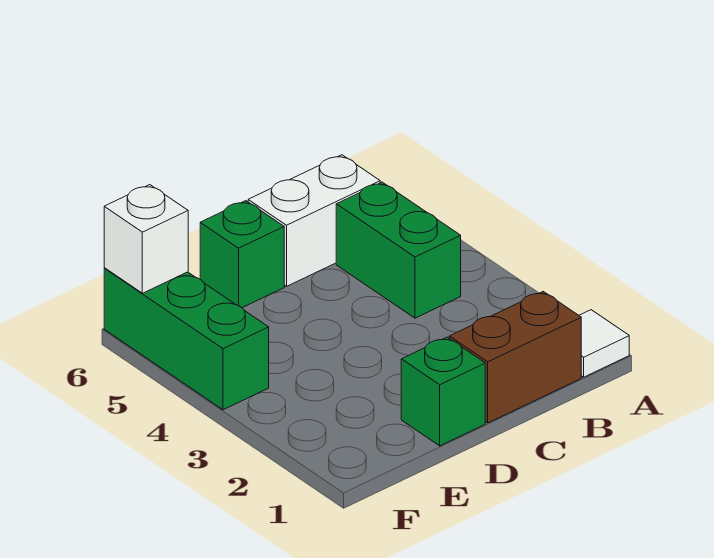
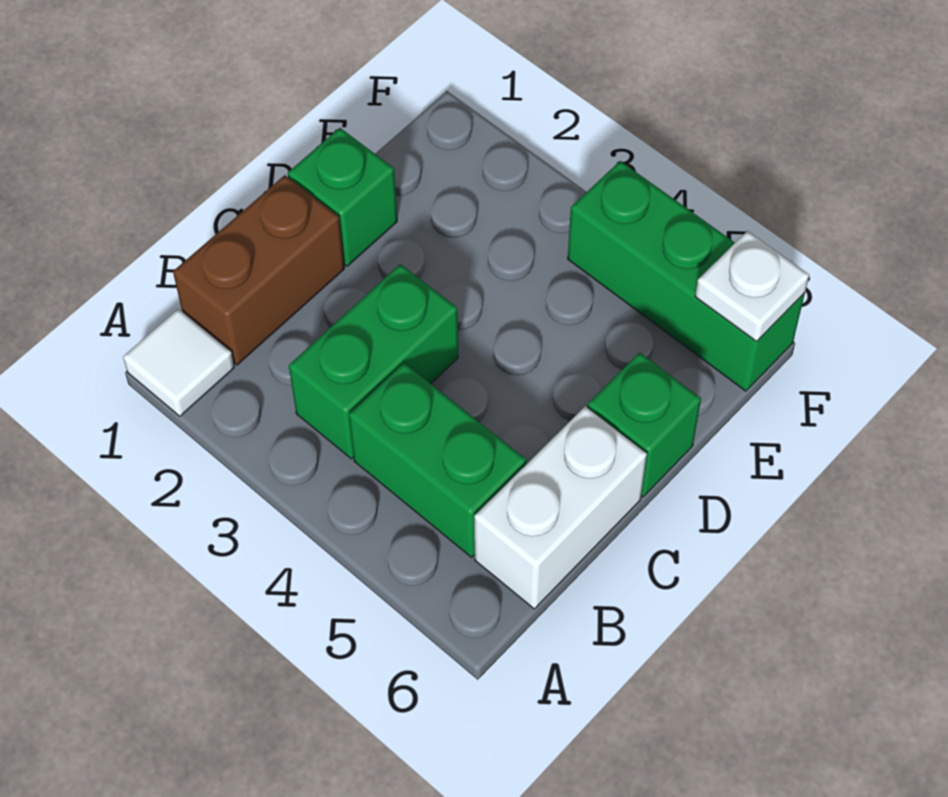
none -> green 1x2 brick [289,264,458,459]
white 1x1 brick [104,185,188,293] -> white 1x1 plate [695,231,809,341]

